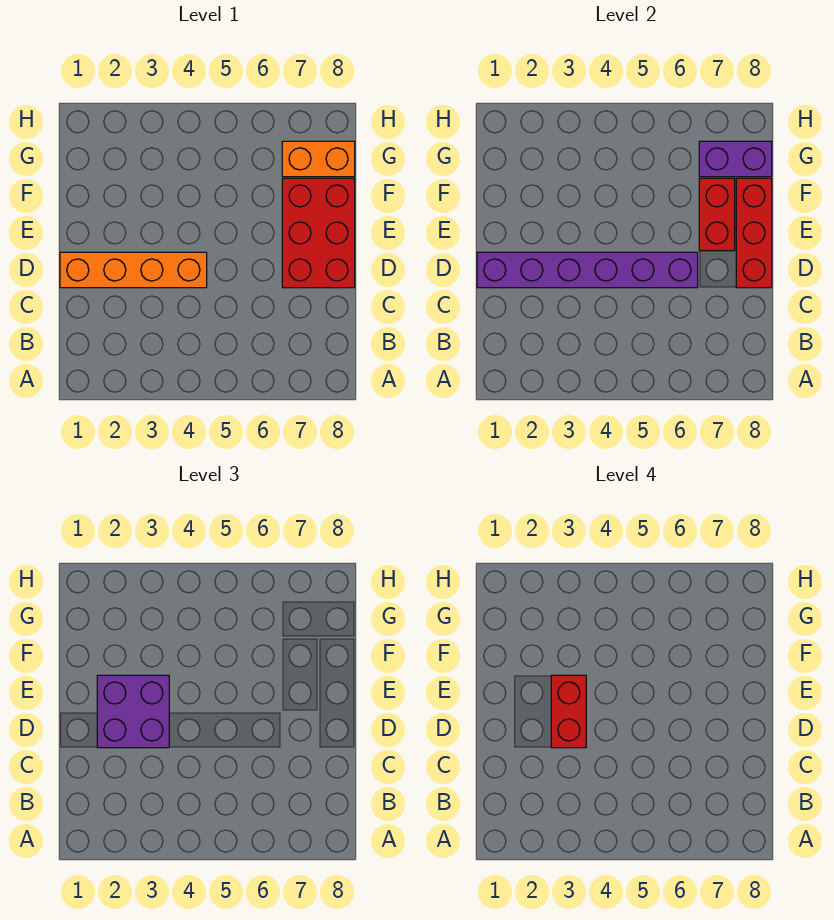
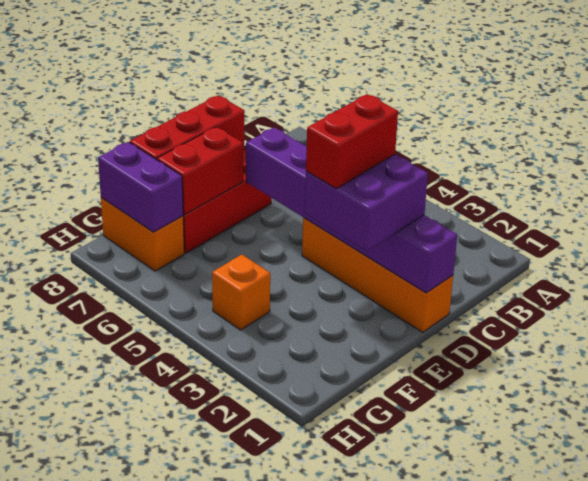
none -> orange 1x1 brick [212,254,270,330]

